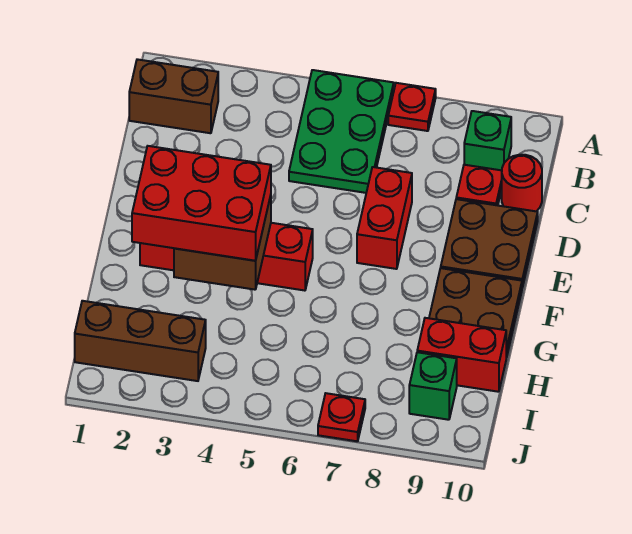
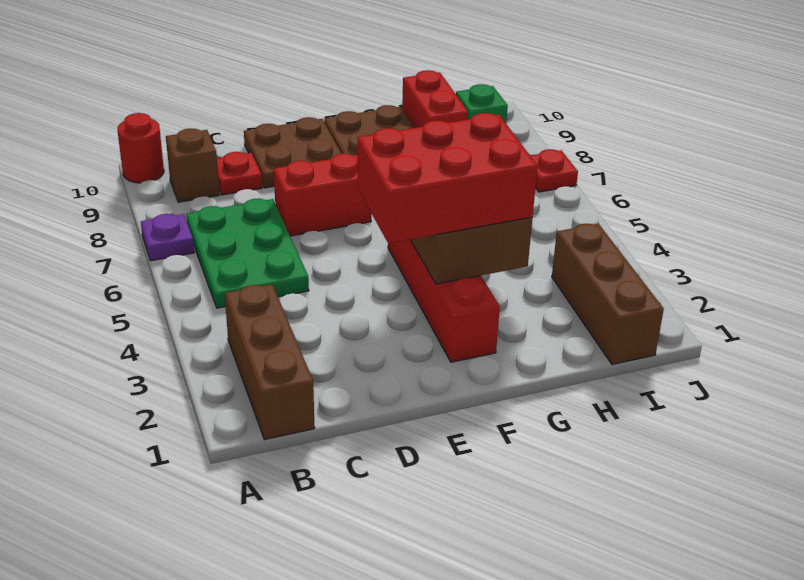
green 2x3 plate [289,70,394,193] -> green 2x3 plate turned to [186,199,309,308]
red 1x1 plate [388,83,436,131] -> purple 1x1 plate [141,214,194,261]
brown 1x2 brick [129,59,218,133] -> brown 1x3 brick [225,284,315,440]
green 1x1 brick [464,111,511,170] -> brown 1x1 brick [166,128,219,202]
red 1x1 round brick [502,155,542,211] -> red 1x1 round brick moved to [118,113,164,183]
red 2x3 brick [132,146,271,261] -> red 2x3 brick turned to [358,113,537,243]

